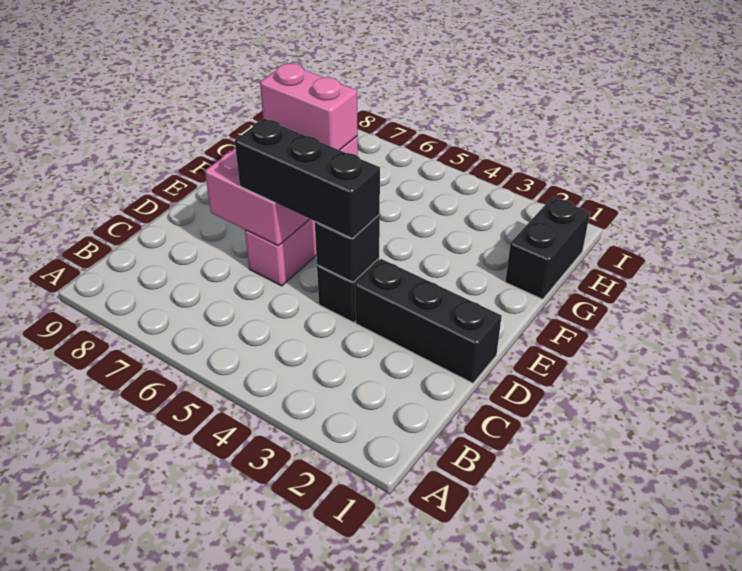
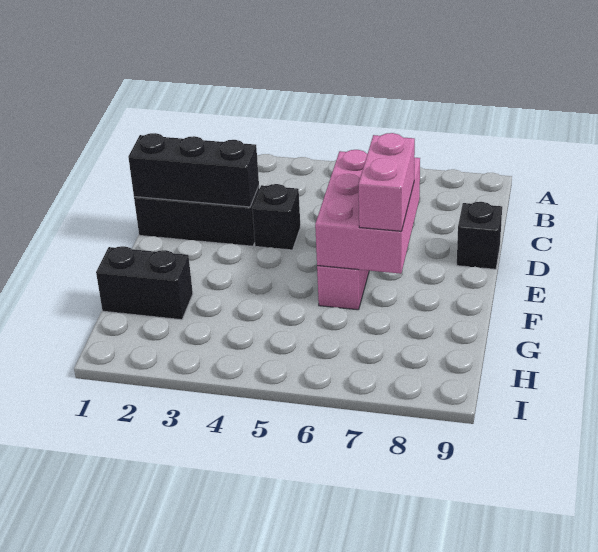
black 1x1 brick [315,215,380,282] -> black 1x1 brick moved to [457,202,502,269]
black 1x3 brick [235,119,380,238] -> black 1x3 brick moved to [128,133,259,207]
pink 1x2 brick [260,63,358,150] -> pink 1x2 brick turned to [359,133,415,231]
black 1x2 brick [505,197,590,299] -> black 1x2 brick turned to [96,246,193,320]

